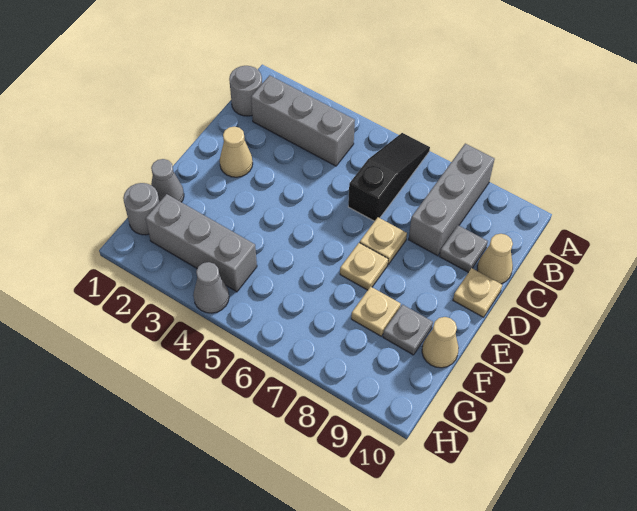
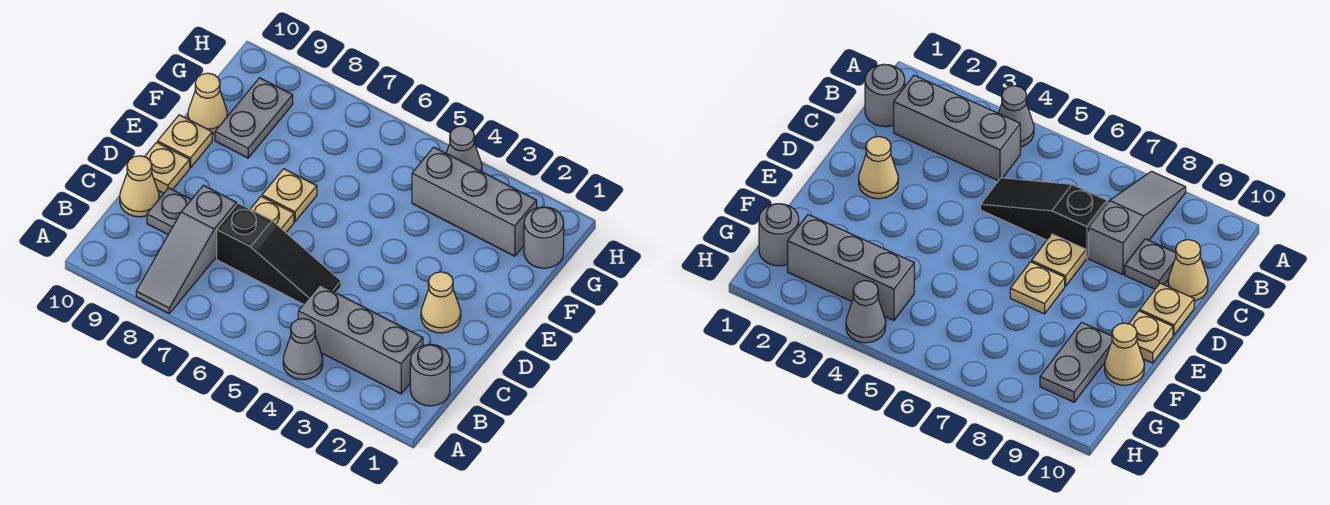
black 1x3 slope [348,133,430,221] -> black 1x3 slope turned to [217,203,341,304]
grey 1x3 brick [409,144,495,256] -> grey 1x3 slope [136,185,237,313]
grey 1x1 cone [151,159,184,202] -> grey 1x1 cone moved to [283,319,323,380]
tan 1x1 plate [351,287,401,336] -> tan 1x1 plate moved to [158,115,212,168]
grey 1x1 plate [383,305,433,355] -> grey 1x2 plate [215,78,293,158]

